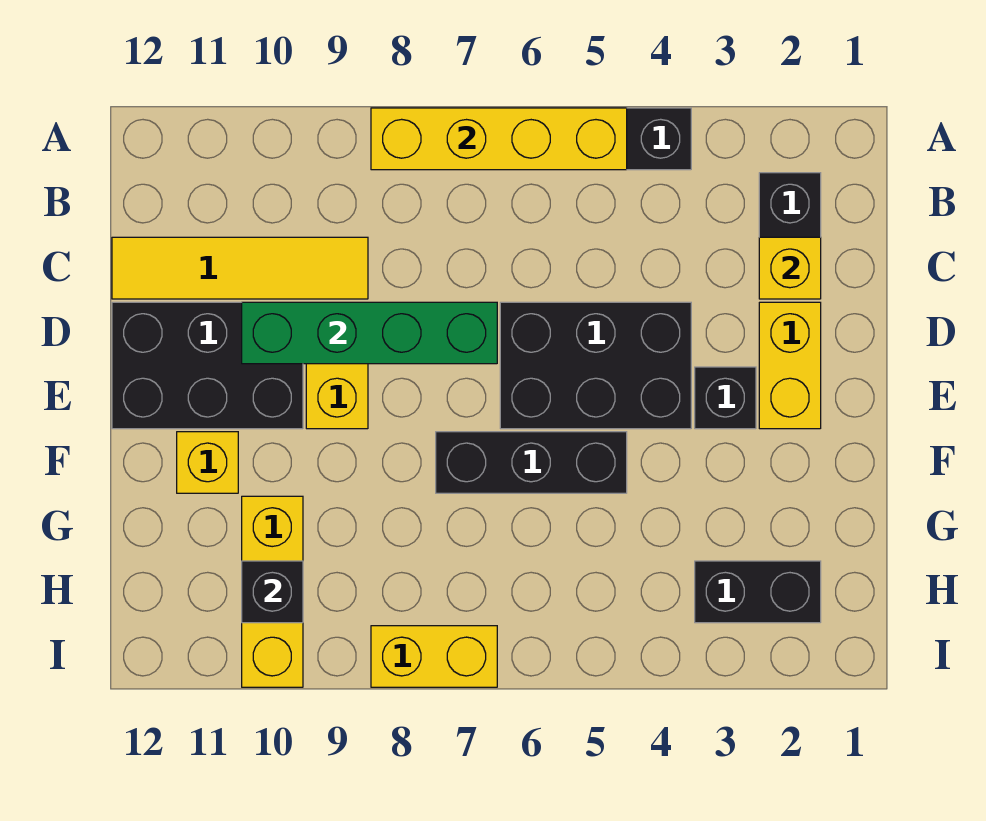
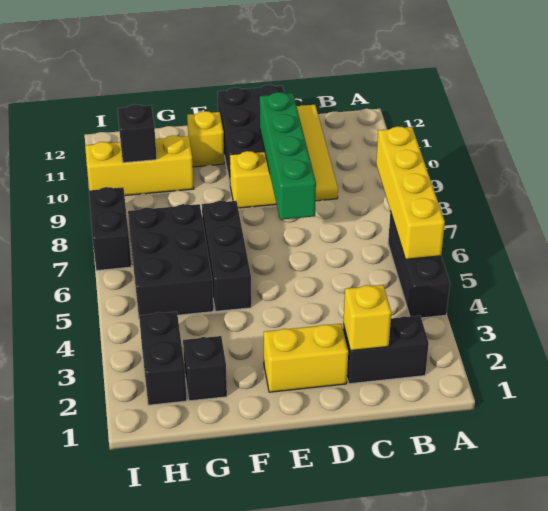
black 2x3 brick [500,302,691,429] -> black 2x3 brick moved to [128,204,213,315]
black 1x1 brick [695,367,756,429] -> black 1x1 brick moved to [183,336,227,401]
yellow 1x2 brick [371,626,497,687] -> black 1x2 brick [89,187,131,271]

